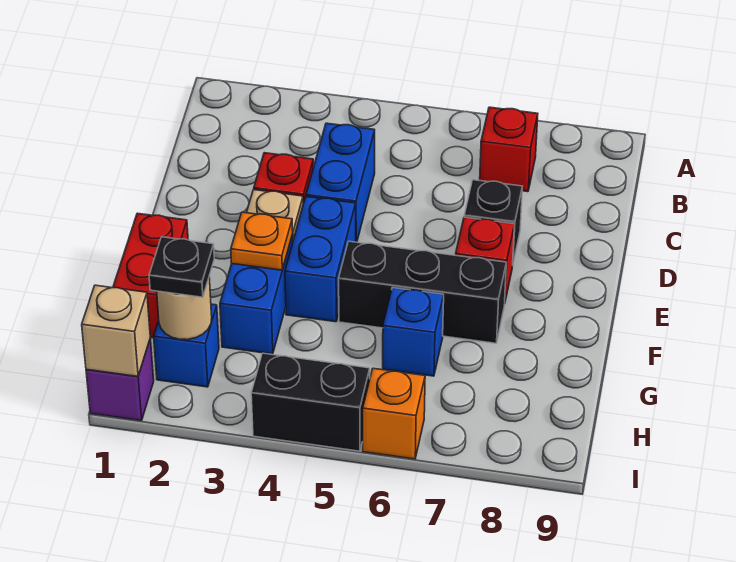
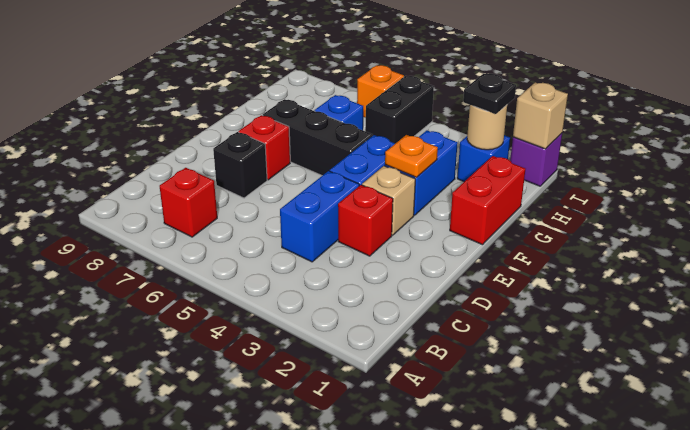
black 1x2 brick [251,353,370,451] -> black 1x2 brick turned to [366,76,434,144]

